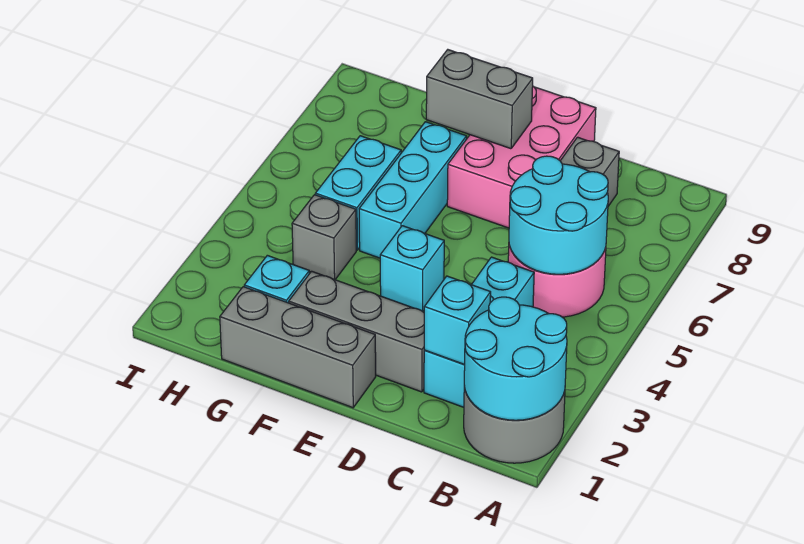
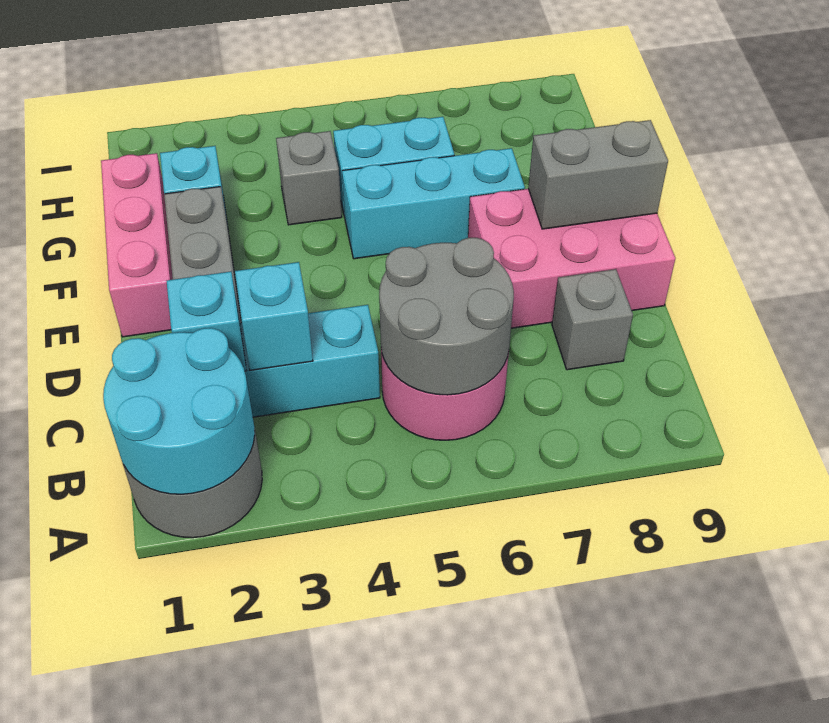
cyan 2x2 round brick [509,156,608,274] -> grey 2x2 round brick [379,238,514,395]
grey 1x3 brick [220,287,376,408] -> pink 1x3 brick [101,153,173,337]
cyan 1x1 brick [380,226,444,311] -> cyan 1x1 brick moved to [235,262,313,370]
grey 1x2 brick [426,50,533,149] -> grey 1x2 brick turned to [528,120,668,229]

